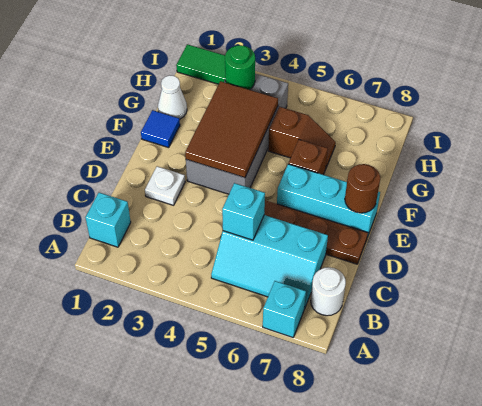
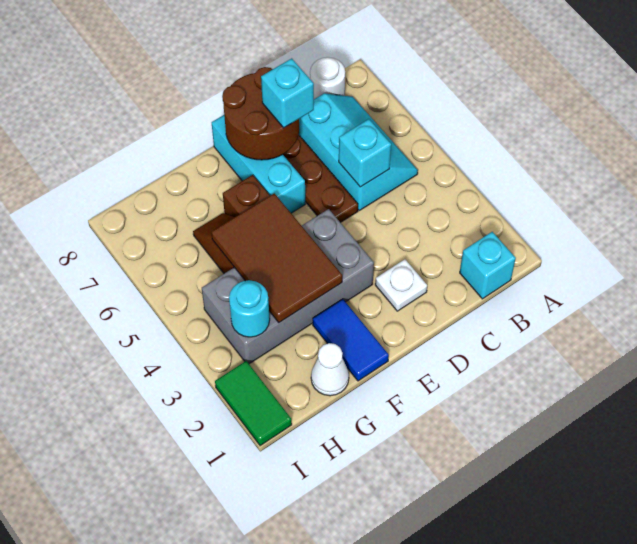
cyan 1x1 brick [263,281,306,337] -> cyan 1x1 brick moved to [261,58,314,128]
brown 2x3 tile [185,81,278,178] -> brown 2x3 tile turned to [211,193,342,322]
brown 1x1 round brick [345,164,380,213] -> brown 2x2 round brick [222,67,299,160]
blue 1x1 tile [141,110,180,148] -> blue 1x2 tile [313,299,389,381]
green 1x1 round brick [225,45,255,90] -> cyan 1x1 round brick [229,280,270,337]

